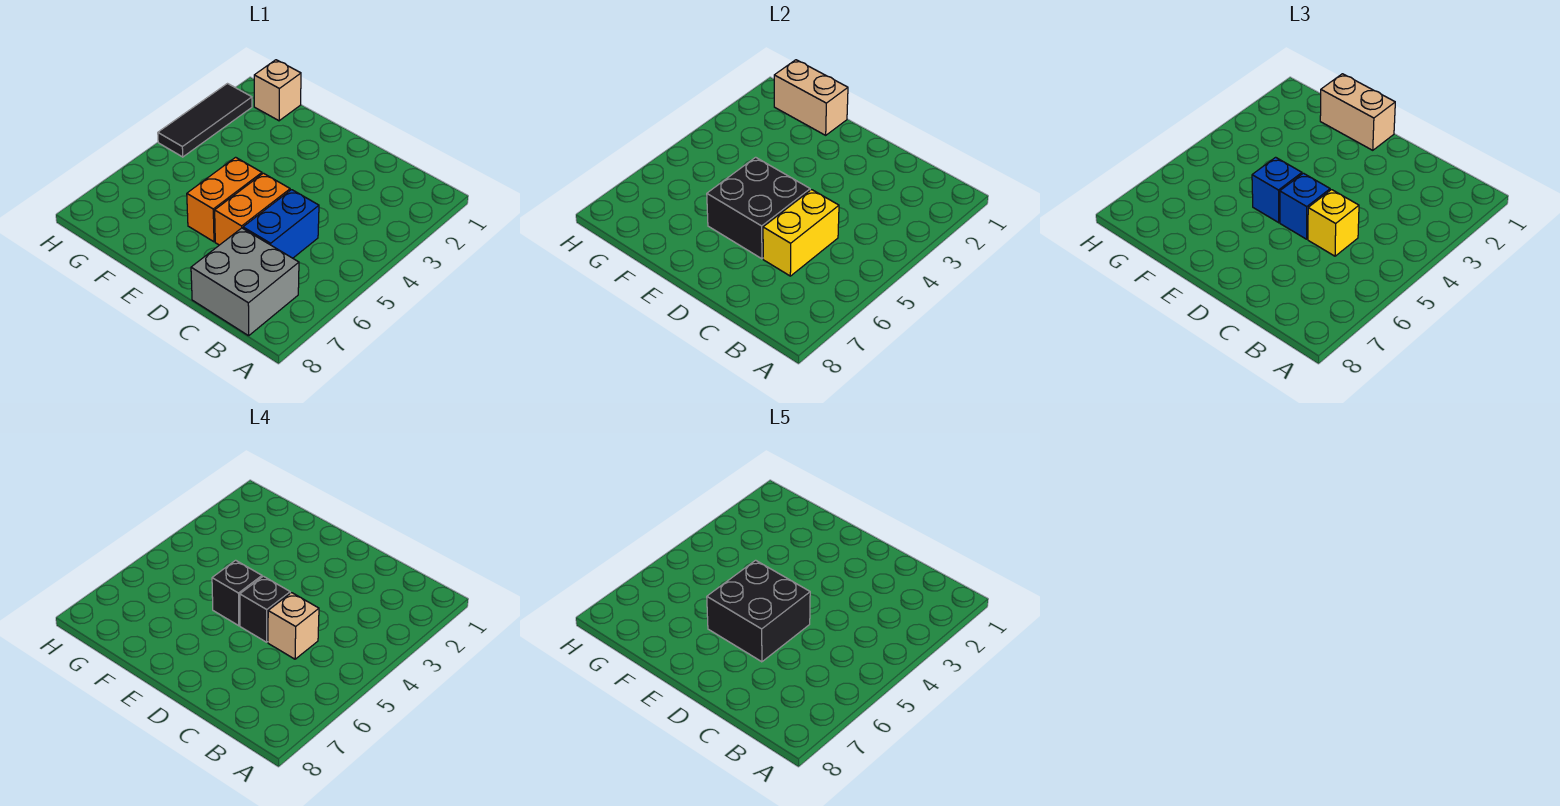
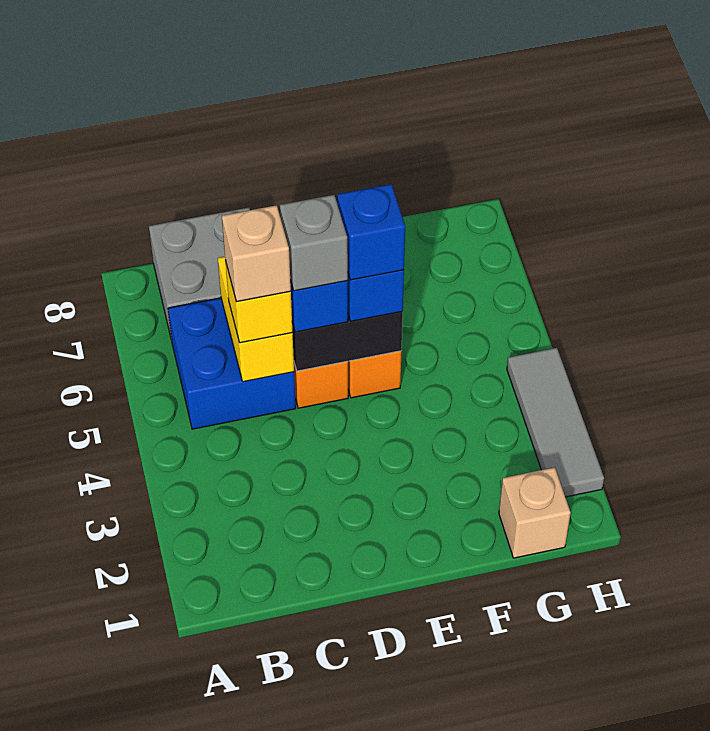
blue 1x2 brick [243,190,319,258] -> blue 2x2 brick [168,298,296,429]
black 1x1 brick [240,576,290,642] -> grey 1x1 brick [280,195,348,291]
black 2x2 brick [707,560,810,662] -> none
tan 1x2 brick [1320,74,1395,150] -> none
black 1x1 brick [212,560,262,626] -> blue 1x1 brick [337,184,405,280]
tan 1x2 brick [774,60,848,135] -> none
black 1x3 tile [158,84,252,157] -> grey 1x3 tile [507,348,604,497]

